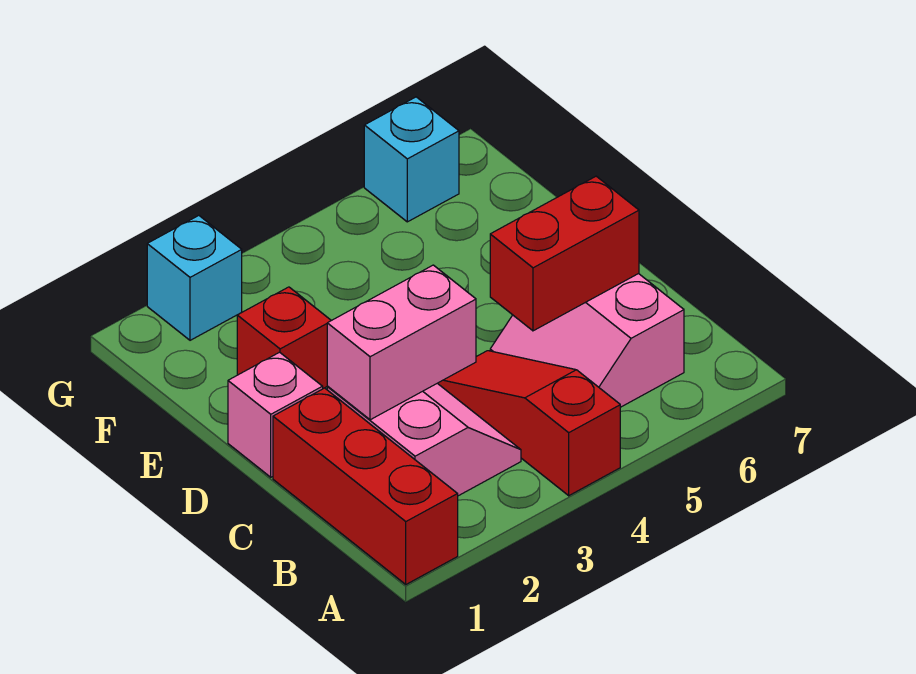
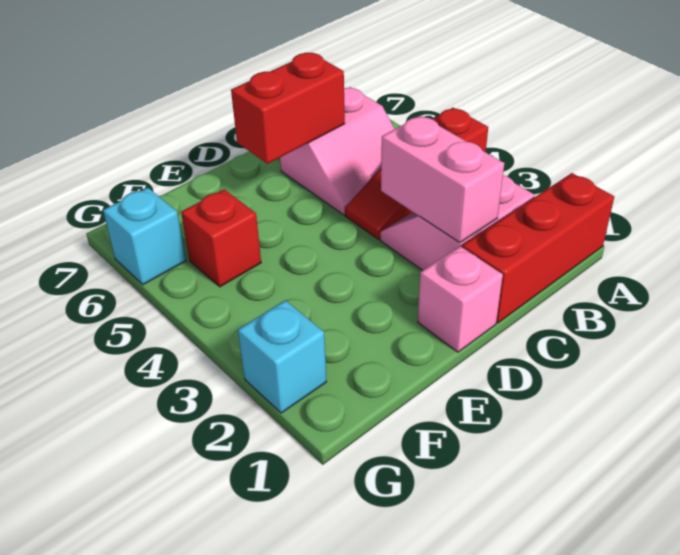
red 1x2 brick [490,176,639,331] -> red 1x2 brick turned to [231,53,345,164]
red 1x1 brick [237,287,331,388] -> red 1x1 brick moved to [181,189,261,287]

